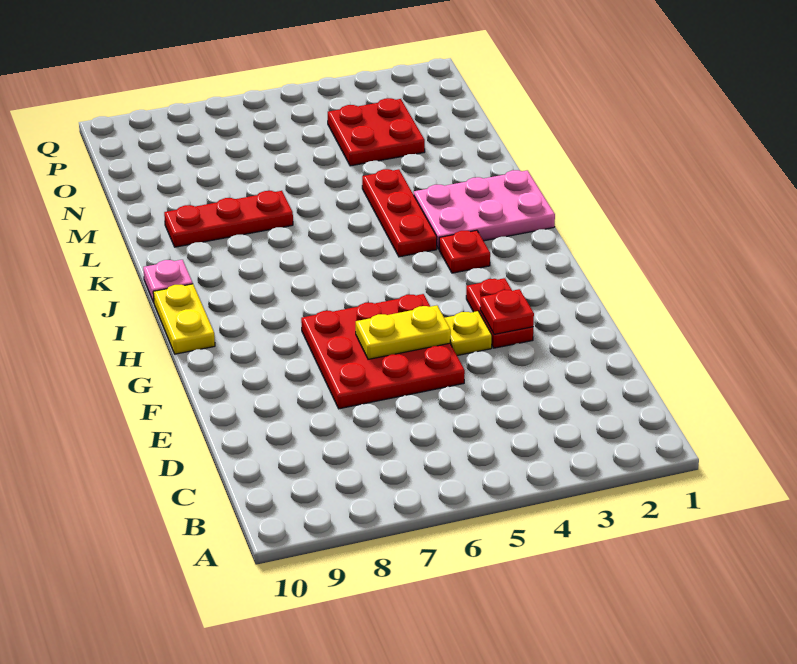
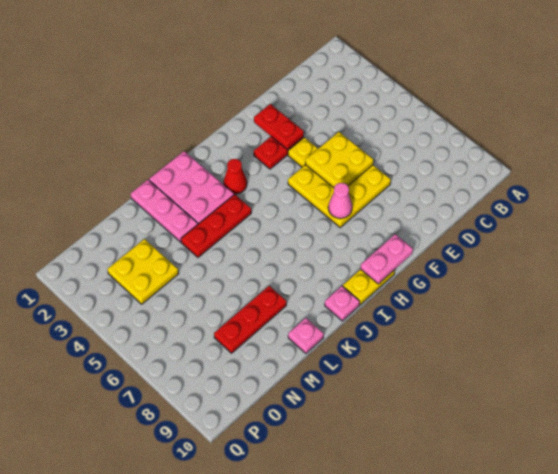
red 3x3 plate [301,294,465,409] -> yellow 3x3 plate [288,165,391,227]
red 1x1 plate [480,289,534,334] -> red 1x2 plate [254,104,304,150]
yellow 1x2 plate [356,305,451,359] -> yellow 2x2 plate [305,132,373,188]
none -> pink 1x1 cone [328,183,352,218]
none -> pink 1x2 plate [361,234,413,284]
red 1x1 plate [439,230,490,273] -> red 1x1 cone [224,159,247,194]
none -> pink 1x3 plate [131,180,198,242]
red 1x3 plate [164,190,293,247] -> red 1x3 plate turned to [214,286,286,353]
none -> pink 1x1 plate [288,318,324,353]
red 2x2 plate [328,98,425,166] -> yellow 2x2 plate [108,239,179,304]

